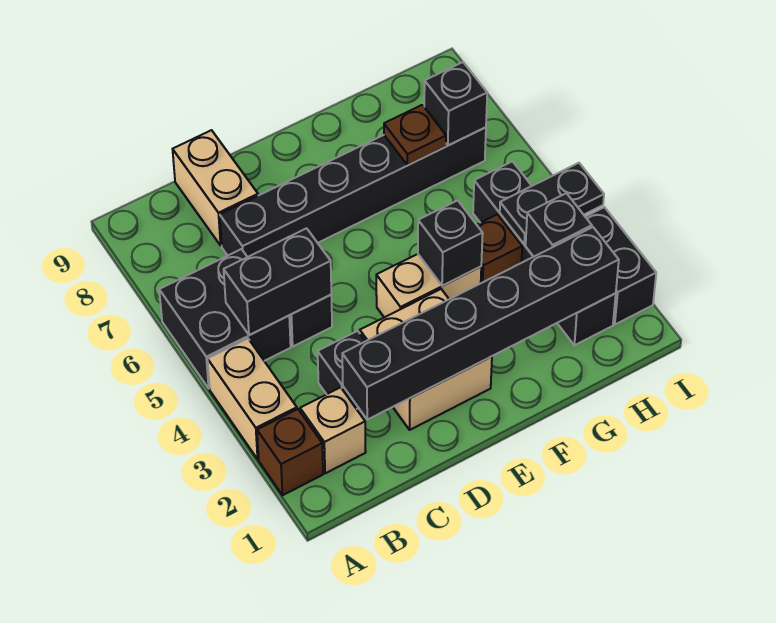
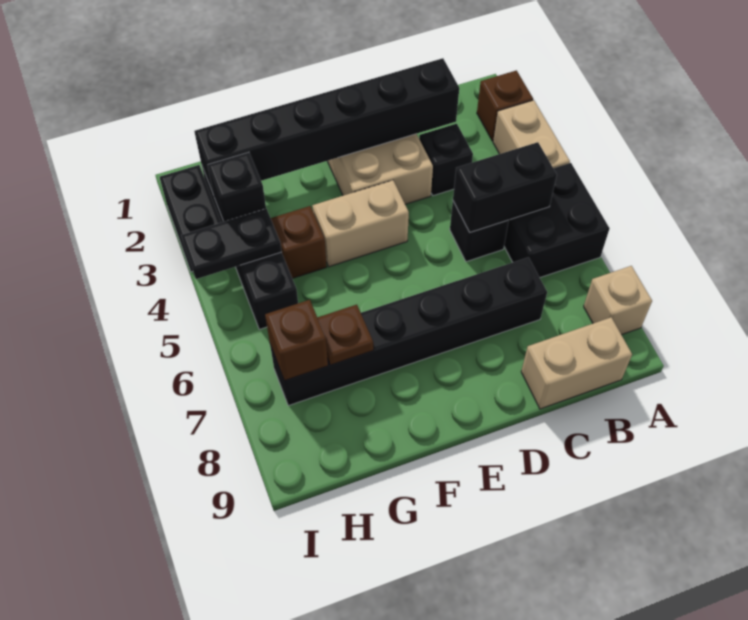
tan 1x1 brick [300,387,366,473] -> tan 1x1 brick moved to [584,266,652,335]
tan 1x2 brick [173,130,258,245] -> tan 1x2 brick turned to [521,317,632,409]
black 1x1 brick [418,200,483,286] -> none
black 1x1 brick [424,62,487,145] -> brown 1x1 brick [265,300,328,381]

